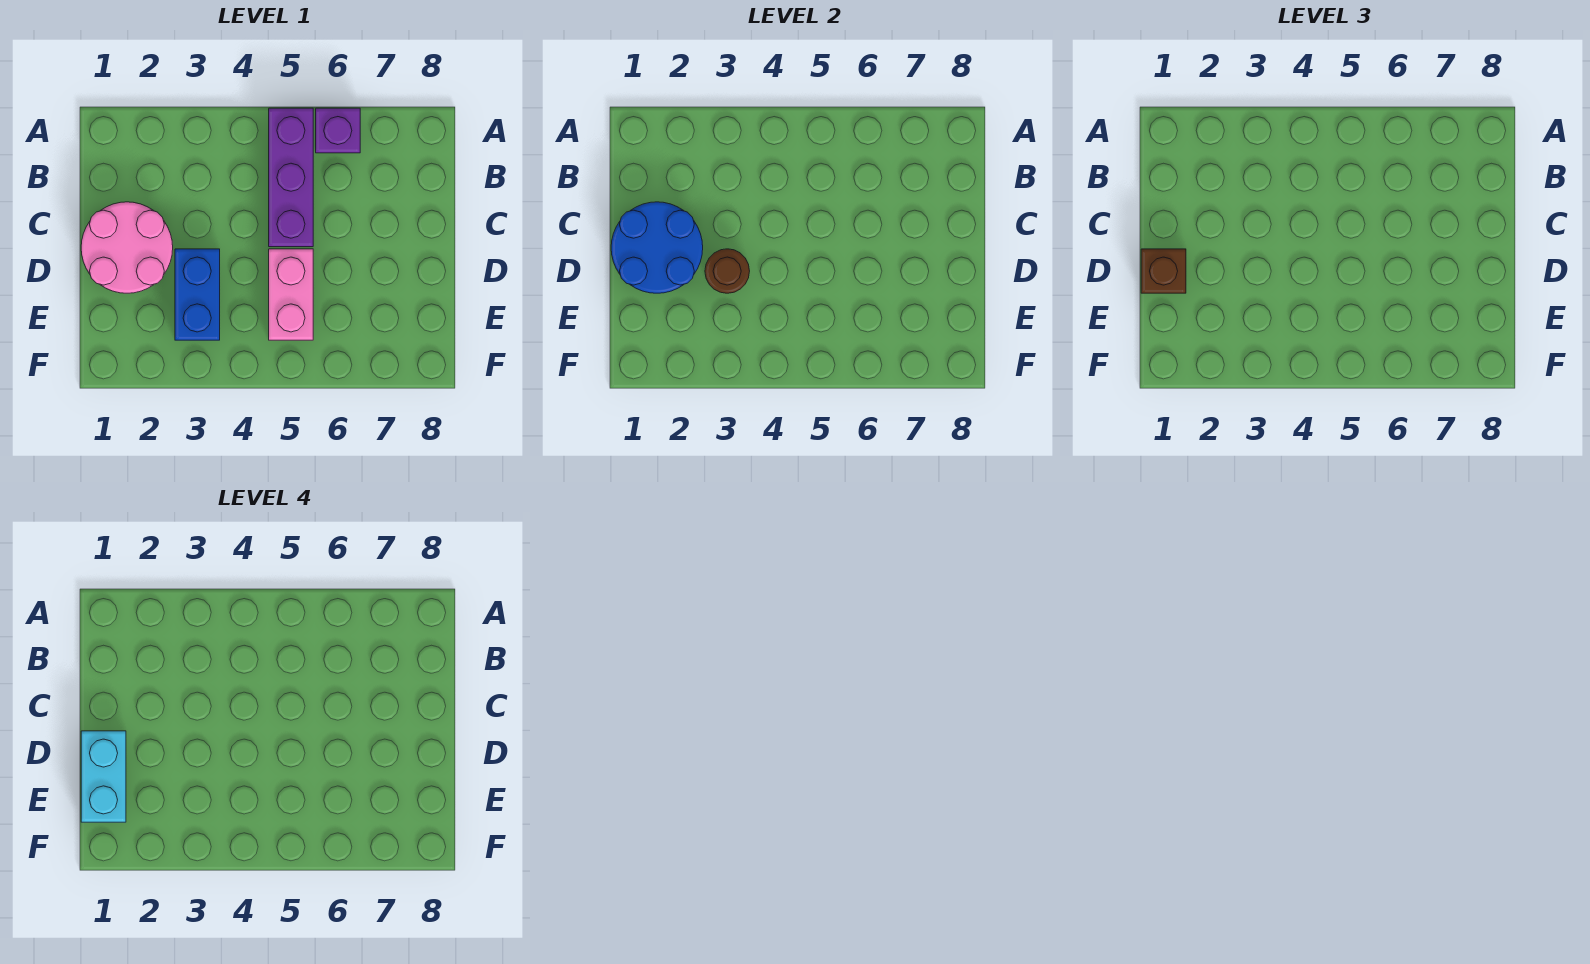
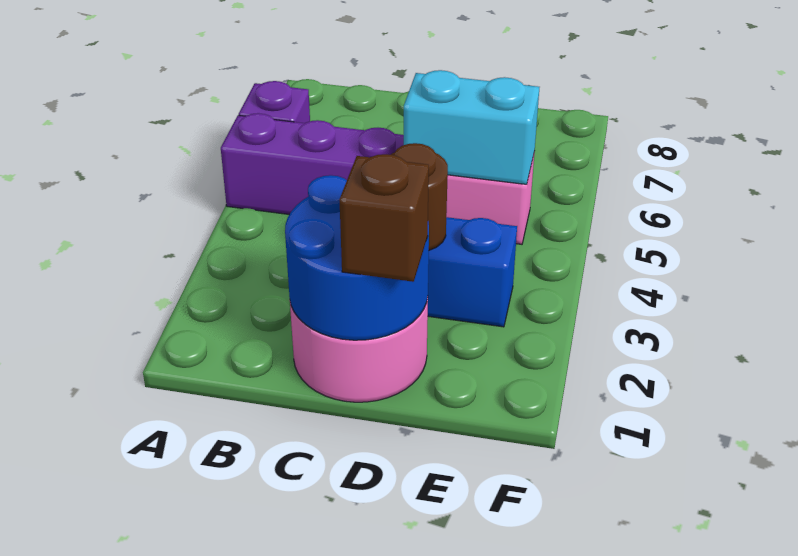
cyan 1x2 brick [81,731,126,822] -> cyan 1x2 brick moved to [404,70,539,184]

